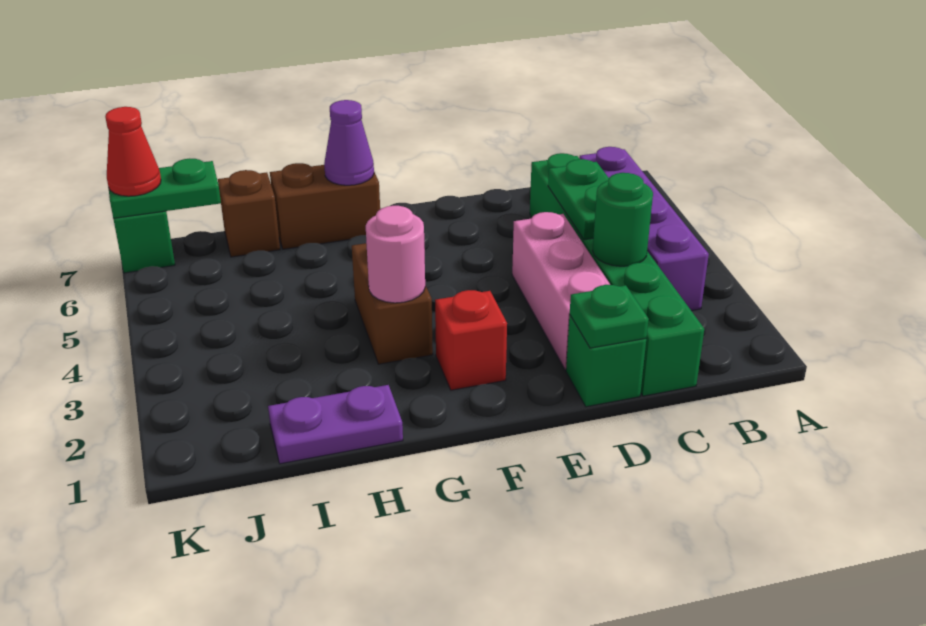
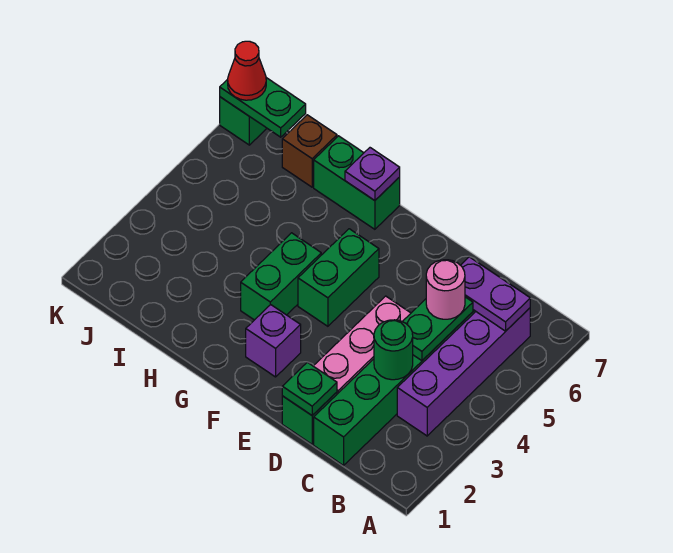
red 1x1 brick [435,290,507,390] -> purple 1x1 brick [246,305,301,377]
none -> green 1x2 brick [298,229,379,326]
brown 1x2 brick [352,243,433,364] -> green 1x2 brick [241,233,321,320]
pink 1x1 round brick [366,206,425,303] -> pink 1x1 round brick moved to [426,260,465,319]
brown 1x2 brick [270,163,380,249] -> green 1x2 brick [314,136,400,229]
purple 1x1 cone [324,100,374,185] -> purple 1x1 plate [345,148,400,201]
purple 1x2 plate [268,385,403,464] -> purple 1x2 plate moved to [461,257,530,331]

